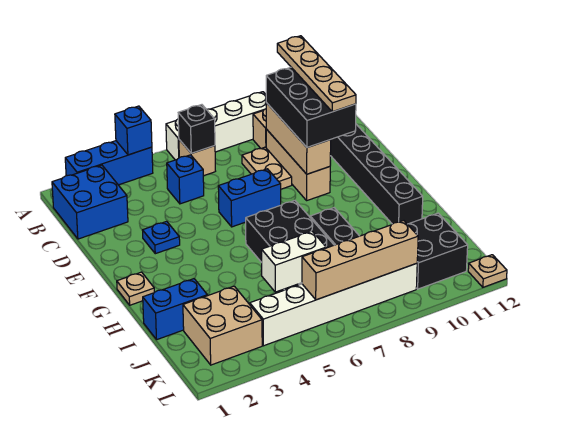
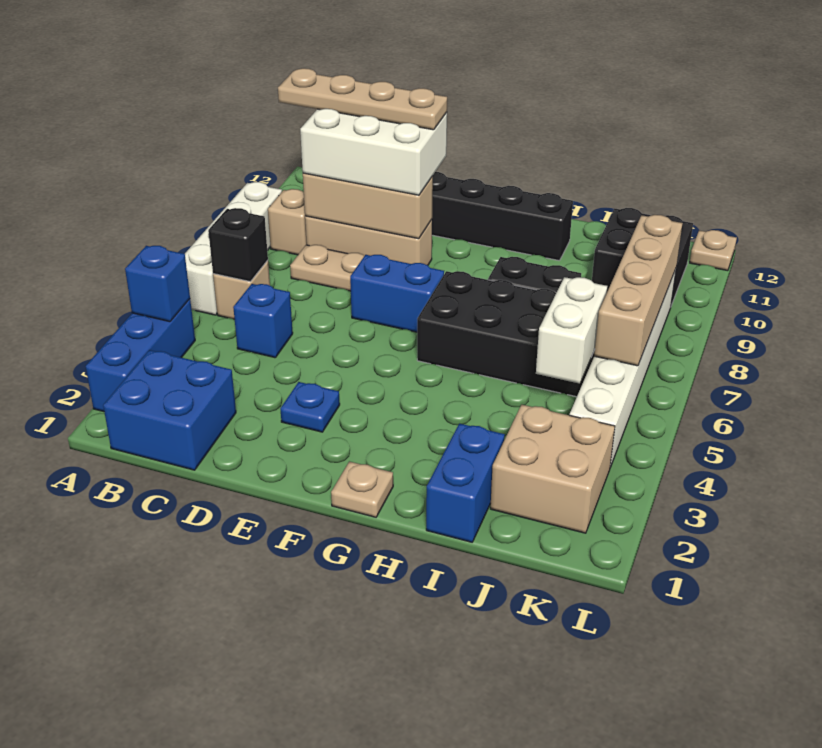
black 2x3 brick [266,67,356,147] -> white 2x3 brick [300,109,447,195]
blue 1x2 brick [218,169,281,227] -> blue 1x2 brick turned to [350,255,444,332]

